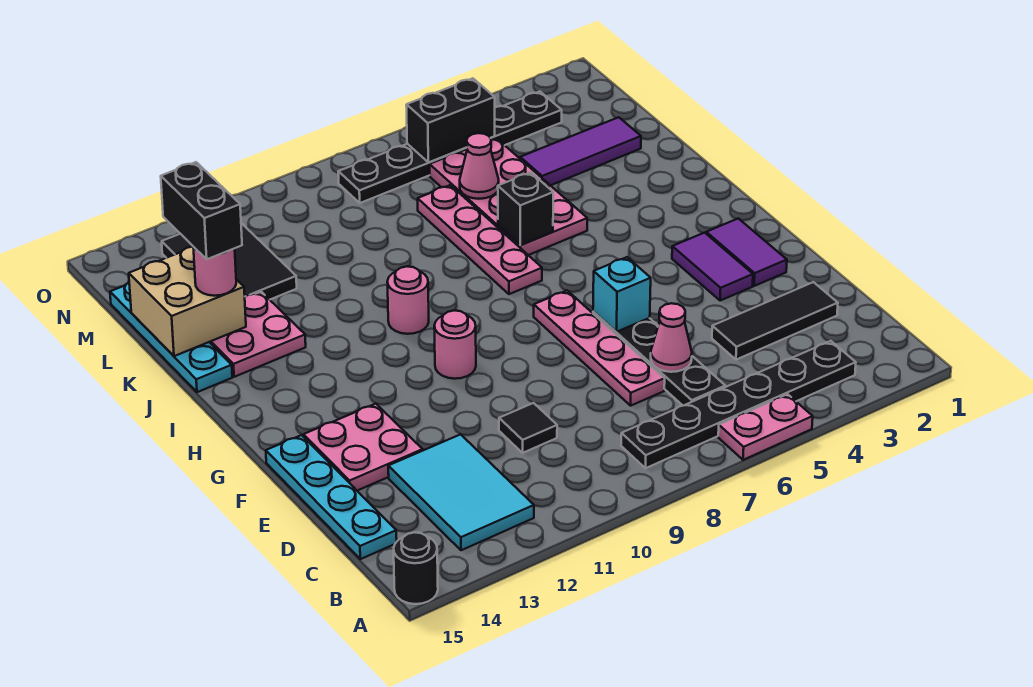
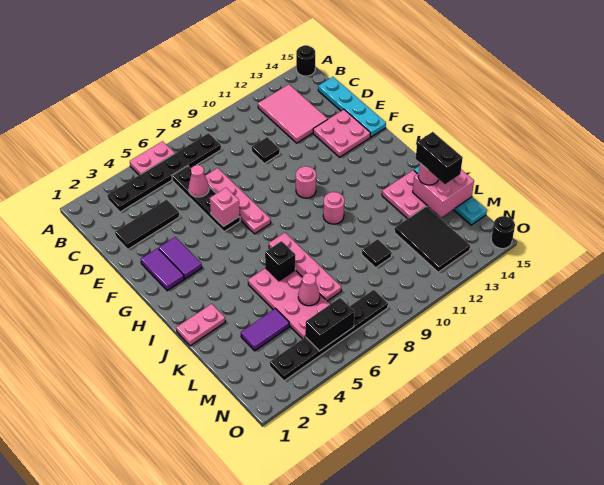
cyan 2x3 tile [388,434,534,550] -> pink 2x3 tile [258,84,328,143]
cyan 1x1 brick [593,257,651,332] -> pink 1x1 brick [210,188,240,226]
none -> pink 1x2 plate [176,304,225,346]
tan 2x2 brick [129,247,246,356] -> pink 2x2 brick [413,170,474,218]
purple 1x3 tile [520,117,641,185] -> purple 1x2 tile [241,309,289,351]
none -> black 1x1 tile [362,239,392,268]
none -> black 1x1 round brick [491,216,515,249]

